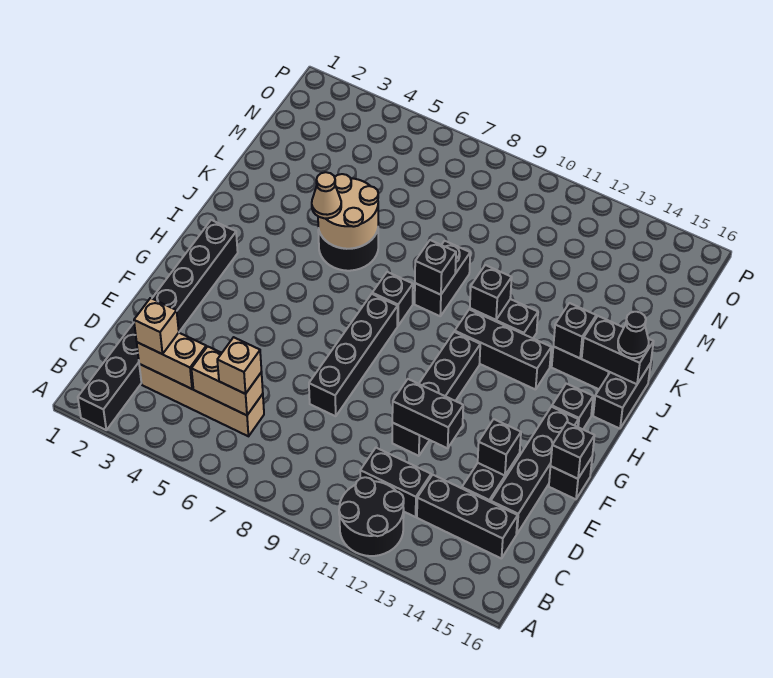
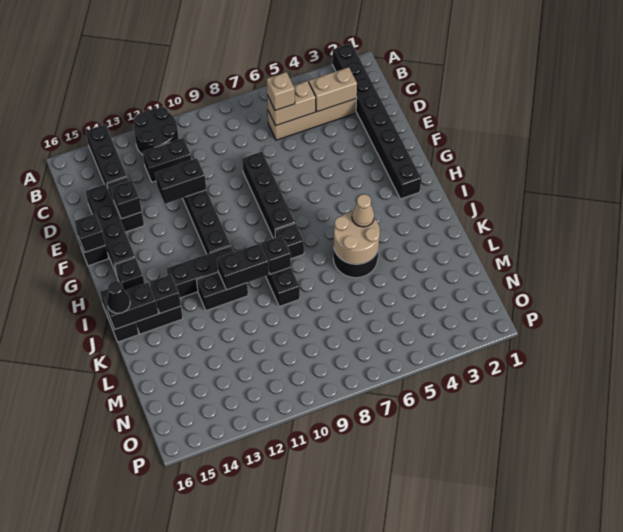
tan 1x1 brick [134,298,179,354] -> none
black 1x3 brick [417,475,518,559] -> black 1x3 brick turned to [86,124,127,188]
black 1x1 brick [470,265,512,320] -> black 1x2 brick [217,243,269,290]

